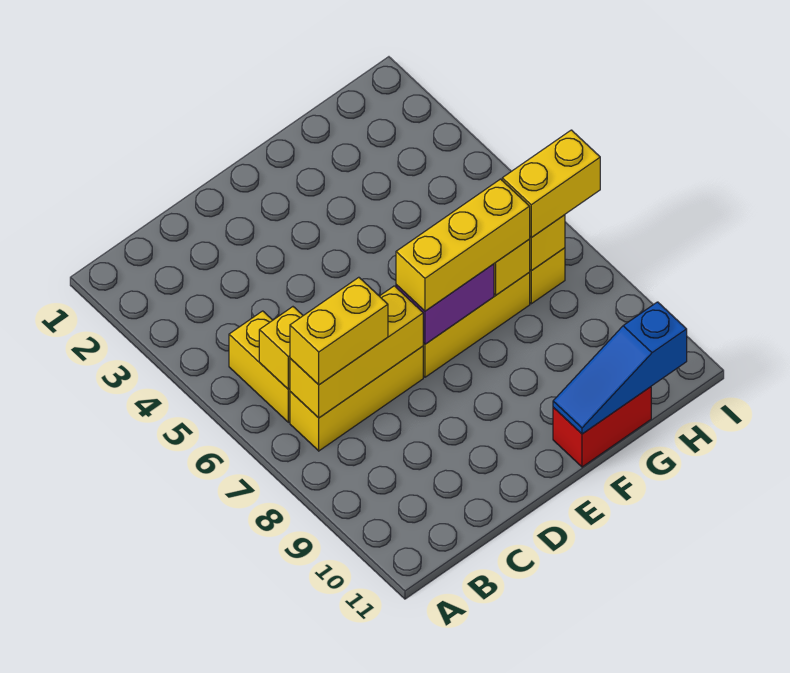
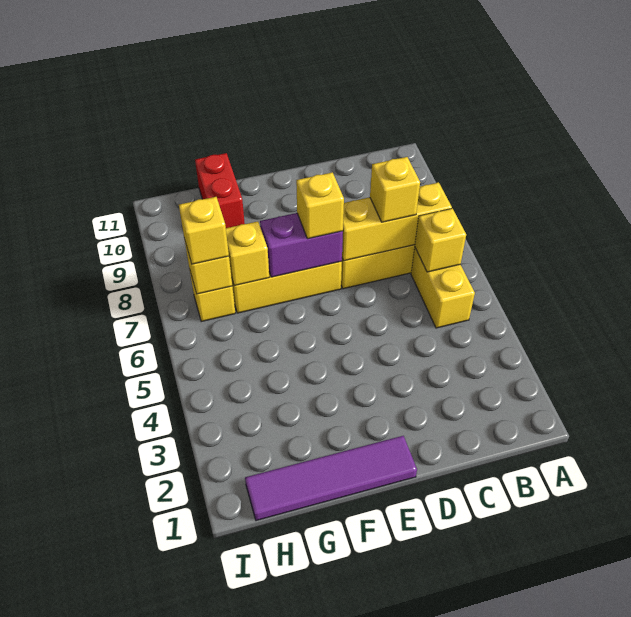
yellow 1x2 brick [290,277,388,385] -> yellow 1x1 brick [370,157,420,222]
none -> purple 1x4 tile [245,436,417,521]
yellow 1x3 brick [396,179,530,311] -> yellow 1x1 brick [296,172,344,239]
red 1x2 brick [553,387,651,467] -> red 1x2 brick turned to [195,153,245,228]
blue 1x3 slope [553,302,687,434] -> none
yellow 1x2 brick [502,130,600,238] -> yellow 1x1 brick [179,197,229,264]

